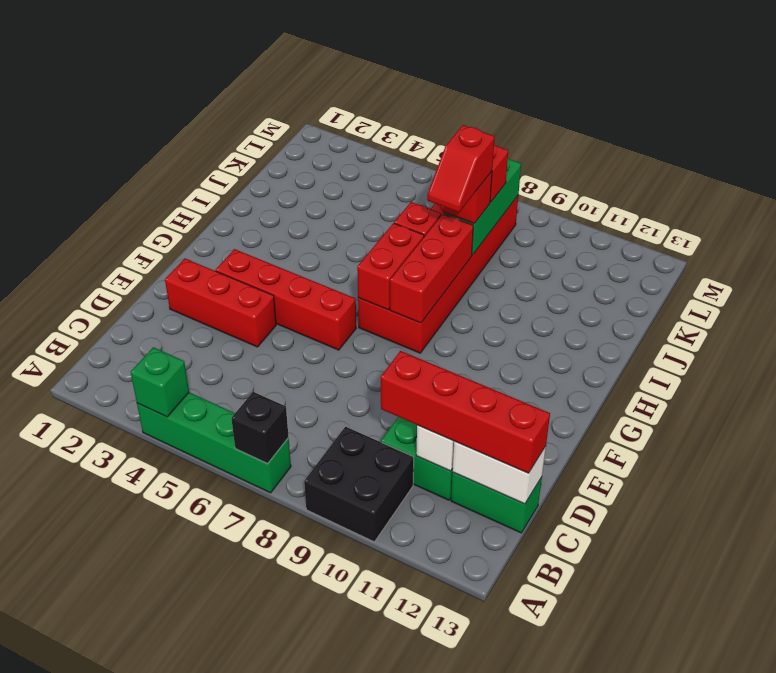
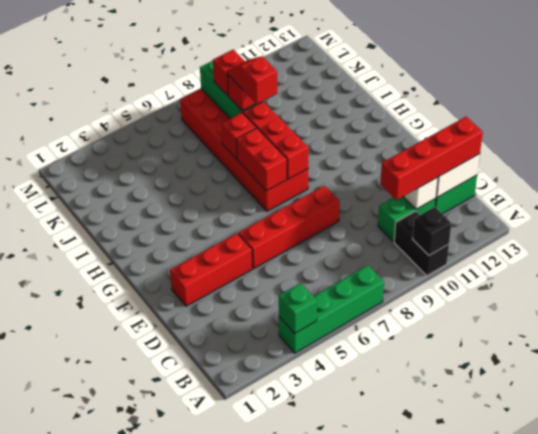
black 1x1 brick [231,392,289,464] -> black 1x1 brick moved to [413,207,452,255]
black 2x2 brick [304,427,414,542] -> black 1x2 brick [394,211,449,276]
red 1x4 brick [216,249,356,350] -> red 1x4 brick moved to [238,186,340,268]
red 1x2 slope [427,125,495,212] -> red 1x2 slope turned to [227,56,277,104]

